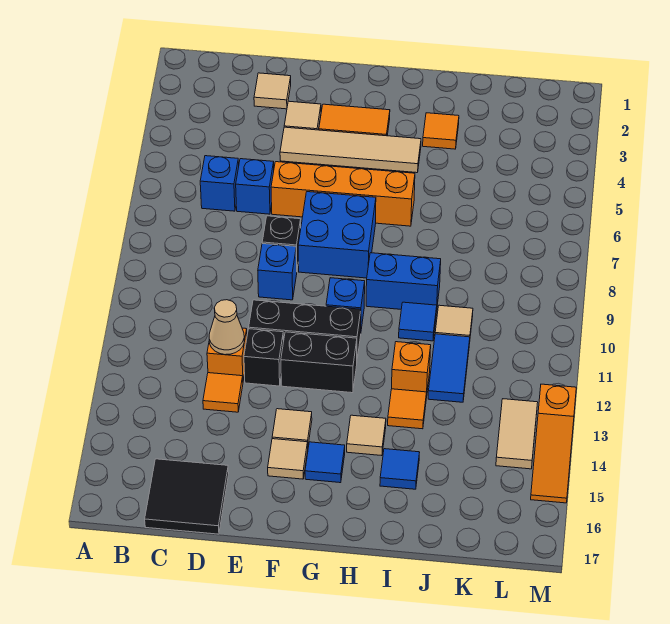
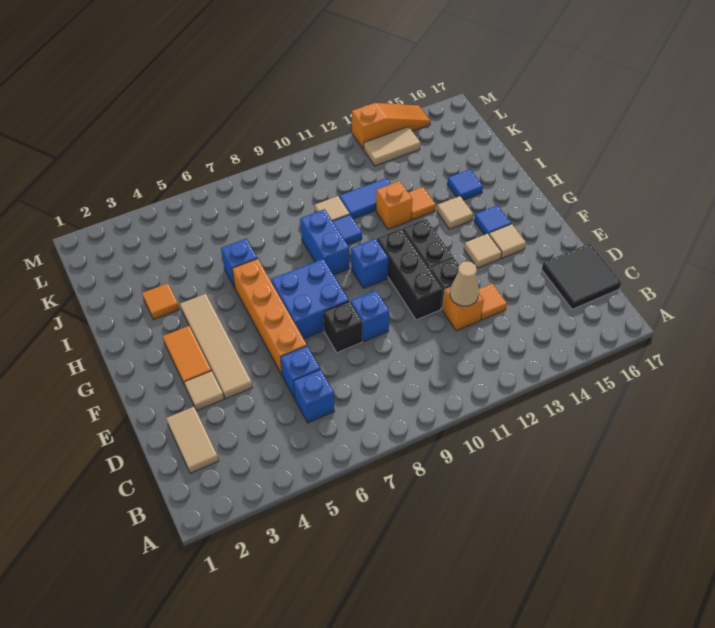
tan 1x1 tile [254,73,291,109] -> tan 1x2 tile [166,407,219,473]
none -> blue 1x1 brick [221,239,258,288]

